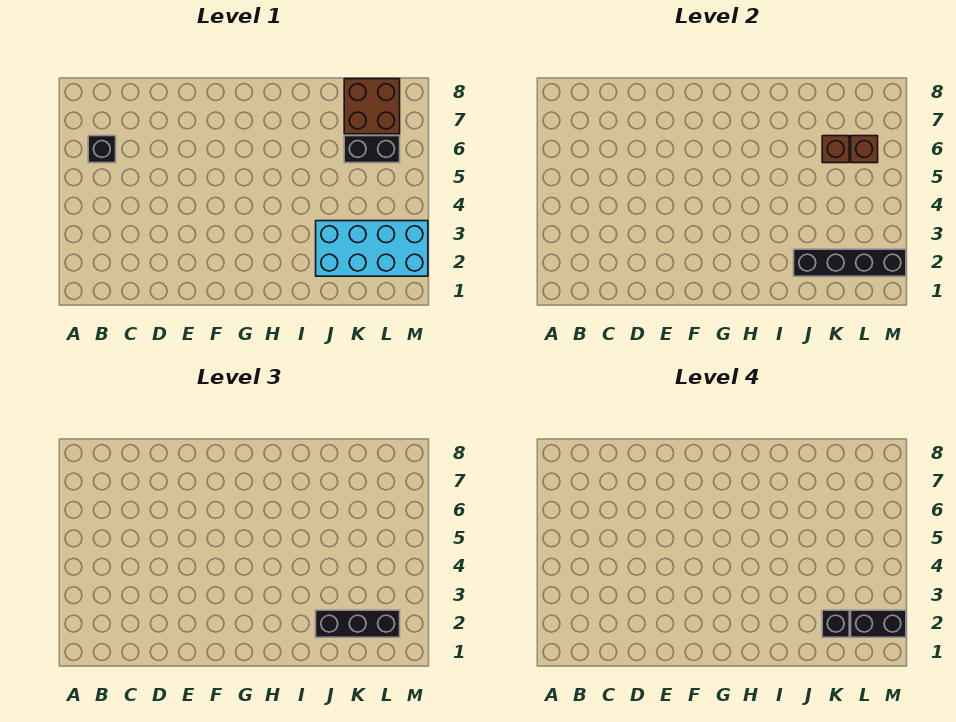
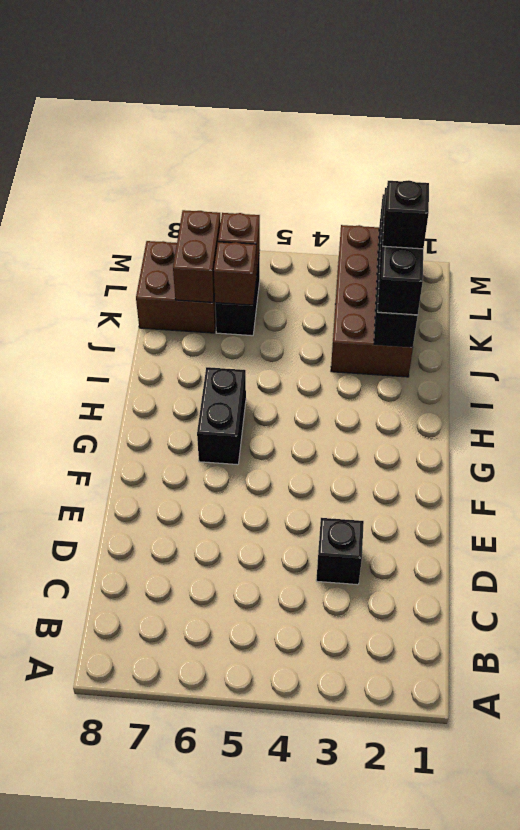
black 1x1 brick [88,136,116,163] -> black 1x1 brick moved to [316,518,364,585]
cyan 2x4 brick [316,221,428,276] -> brown 2x4 brick [331,225,413,377]
none -> brown 1x2 brick [173,210,221,302]
black 1x2 brick [851,610,906,637] -> black 1x2 brick moved to [197,367,246,465]

